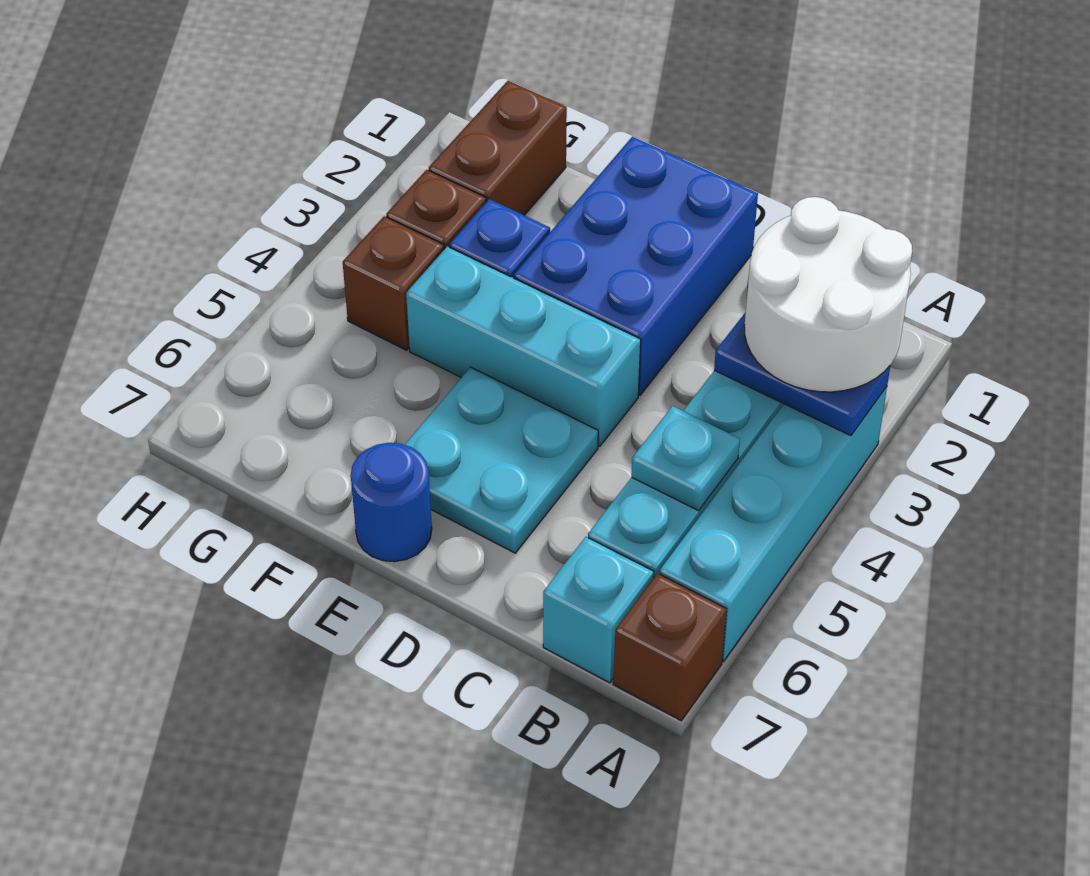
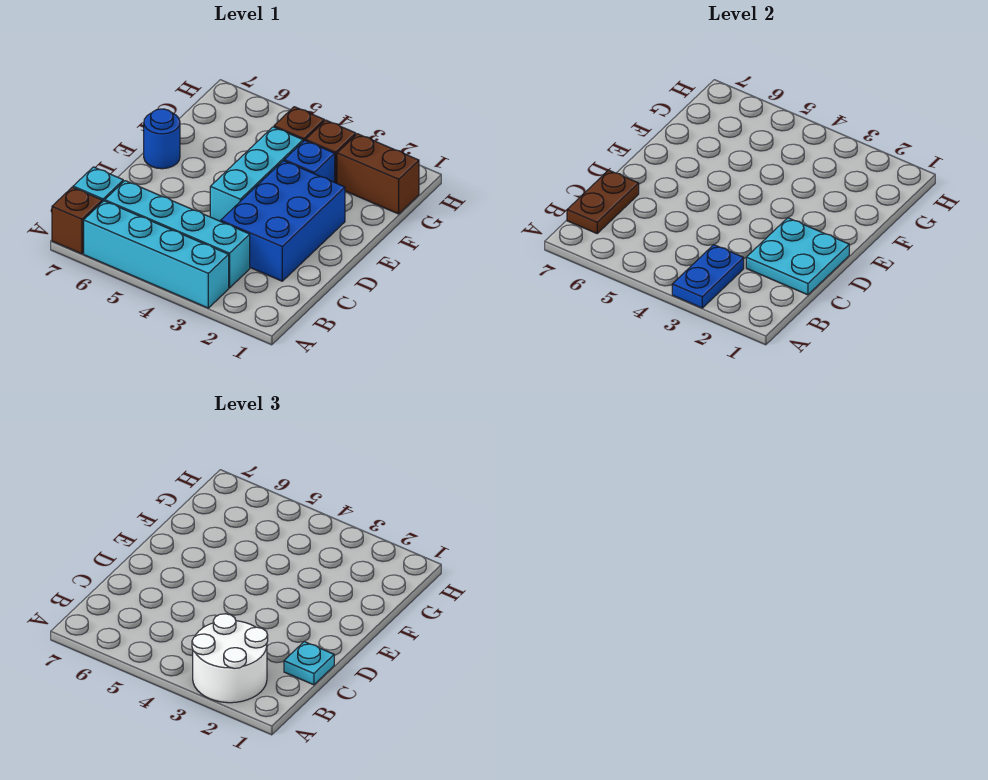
cyan 1x1 plate [631,406,740,511] -> cyan 1x1 plate moved to [284,642,334,685]
none -> brown 1x2 plate [567,170,639,233]
blue 2x3 brick [514,137,758,395] -> blue 2x3 brick turned to [221,161,345,281]
cyan 2x2 plate [405,367,598,553] -> cyan 2x2 plate moved to [746,218,849,295]

